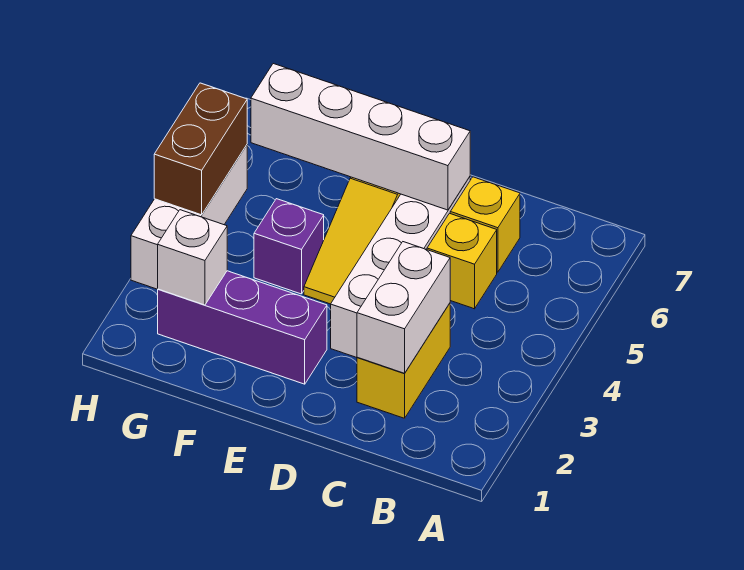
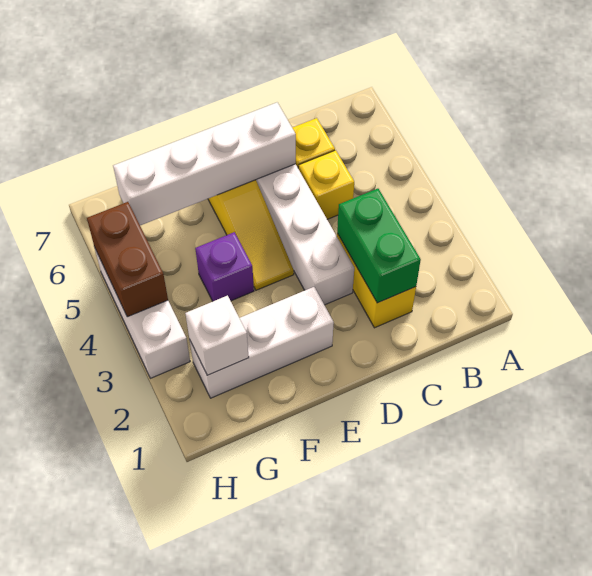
white 1x2 brick [357,242,450,373] -> green 1x2 brick [337,189,421,303]
purple 1x3 brick [158,271,327,384] -> white 1x3 brick [190,287,334,398]

